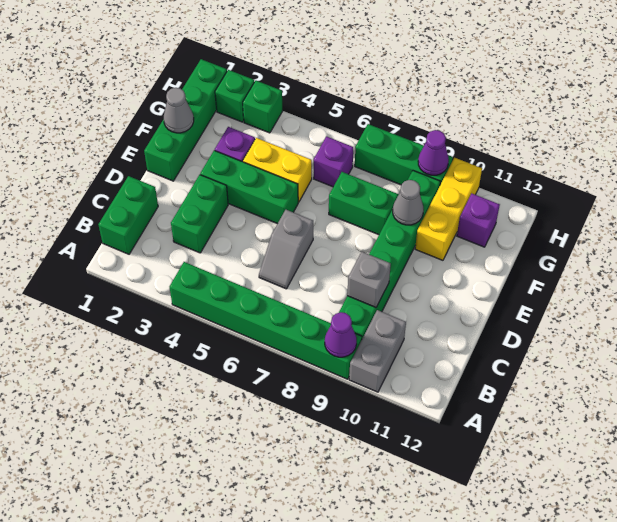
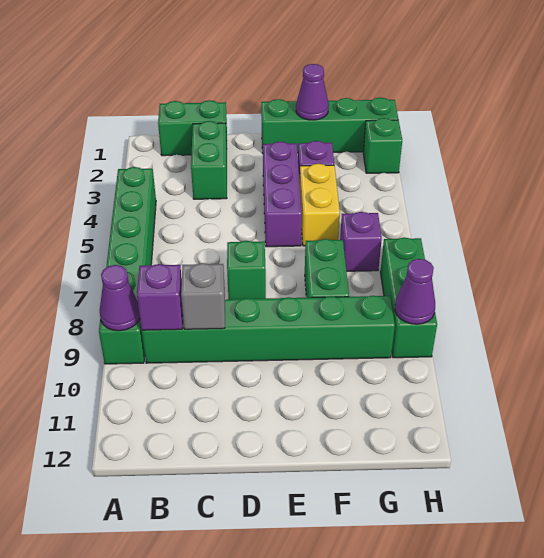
grey 1x2 brick [349,310,406,392] -> none
green 1x2 brick [171,175,228,253] -> green 1x2 brick turned to [191,121,227,199]
grey 1x2 slope [259,210,313,289] -> none
green 1x3 brick [200,150,298,224] -> purple 1x3 brick [263,142,302,247]
grey 1x1 cone [164,88,194,133] -> purple 1x1 cone [296,64,329,120]
grey 1x1 cone [393,180,424,225] -> none
yellow 1x3 brick [415,158,482,260] -> none
purple 1x1 brick [457,194,500,247] -> purple 1x1 brick moved to [137,264,183,330]
green 1x1 brick [243,81,282,133] -> green 1x1 brick moved to [227,241,266,299]

